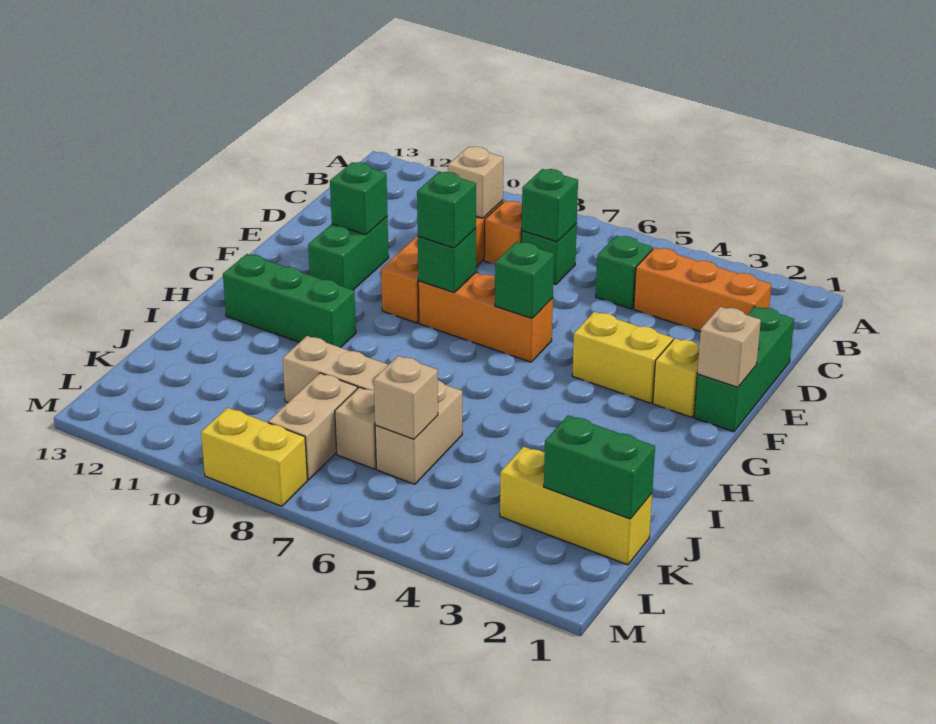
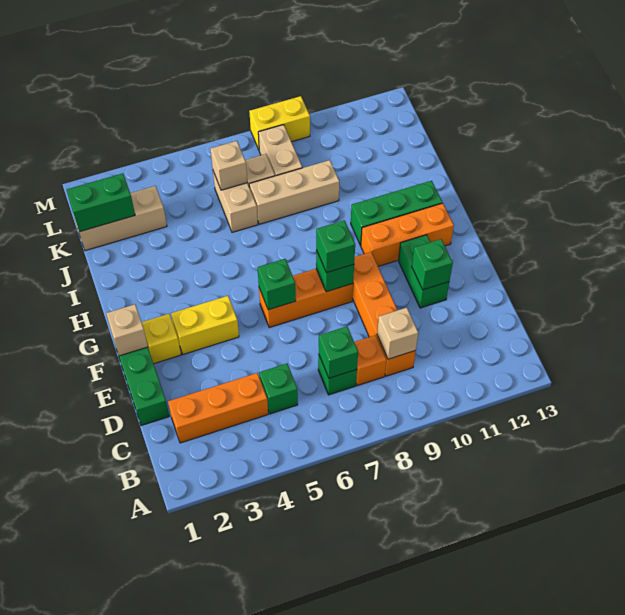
none -> orange 1x3 brick [361,203,454,266]
yellow 1x3 brick [500,446,652,565] -> tan 1x3 brick [74,186,167,251]

